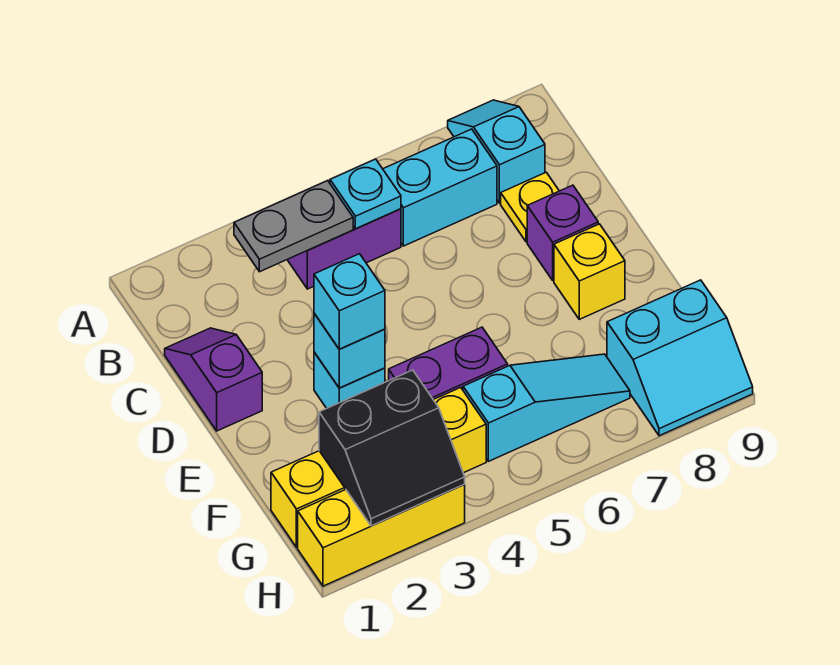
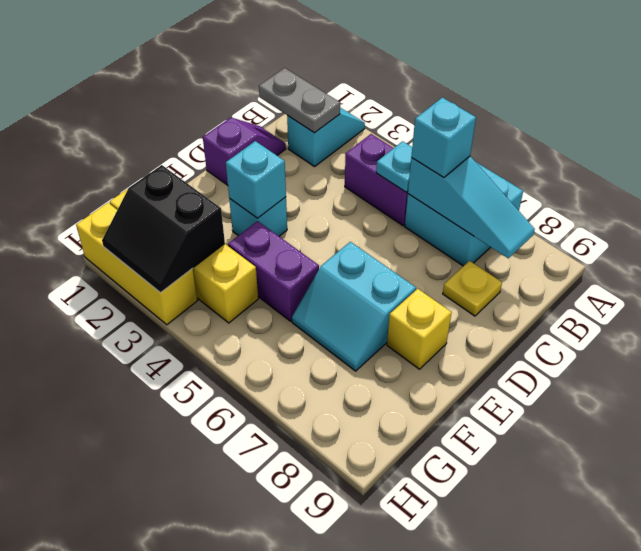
cyan 1x2 slope [448,100,545,203] -> cyan 1x2 slope moved to [287,108,365,167]
grey 1x2 plate [234,181,353,272] -> grey 1x2 plate moved to [259,68,340,133]
cyan 1x2 brick [383,129,497,246] -> cyan 2x2 brick [405,162,523,266]
purple 1x1 brick [527,185,598,280] -> none
cyan 1x1 brick [314,254,385,349] -> cyan 1x1 brick moved to [411,97,476,177]
cyan 1x3 slope [463,354,630,461] -> cyan 1x3 slope moved to [408,156,535,258]
cyan 2x2 slope [607,280,753,436] -> cyan 2x2 slope moved to [292,242,416,371]

